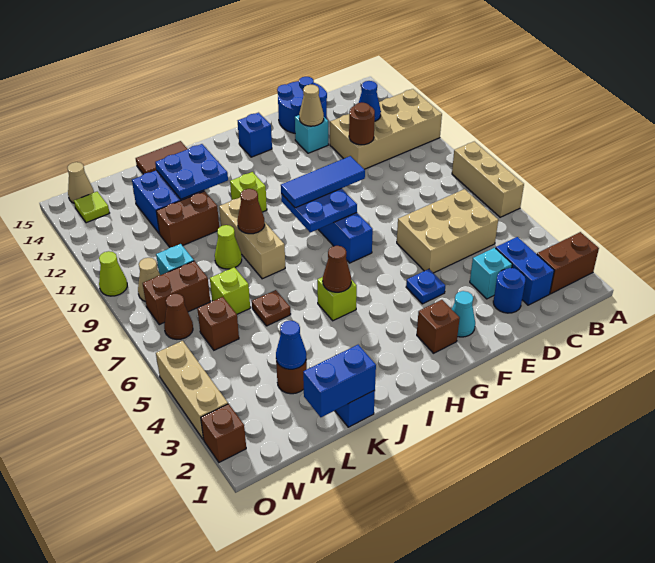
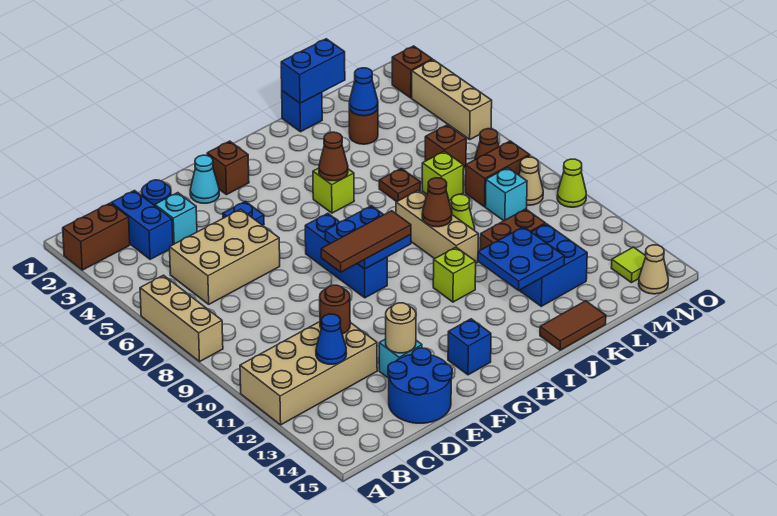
tan 1x1 cone [299,84,324,126] -> tan 1x1 round brick [386,303,416,353]
blue 1x3 tile [281,156,365,208] -> brown 1x3 tile [321,211,411,272]

